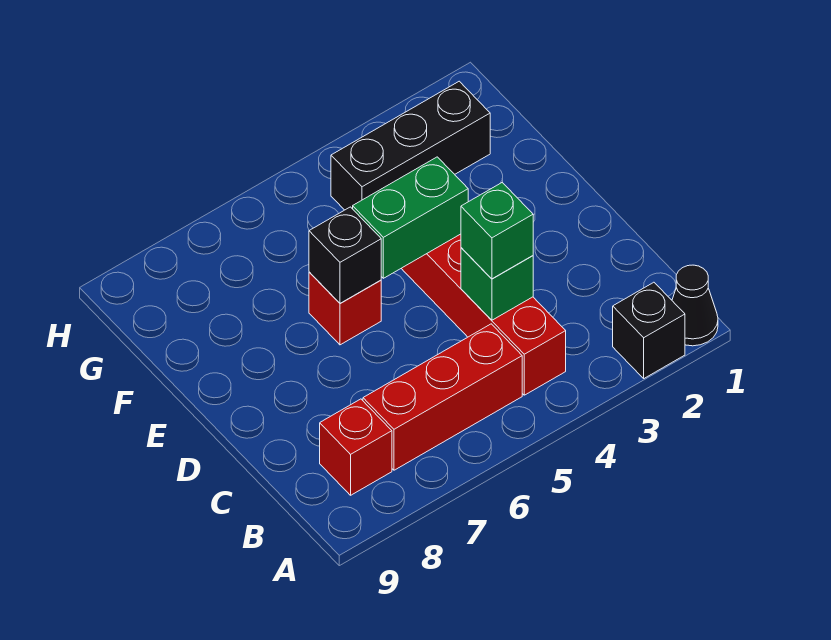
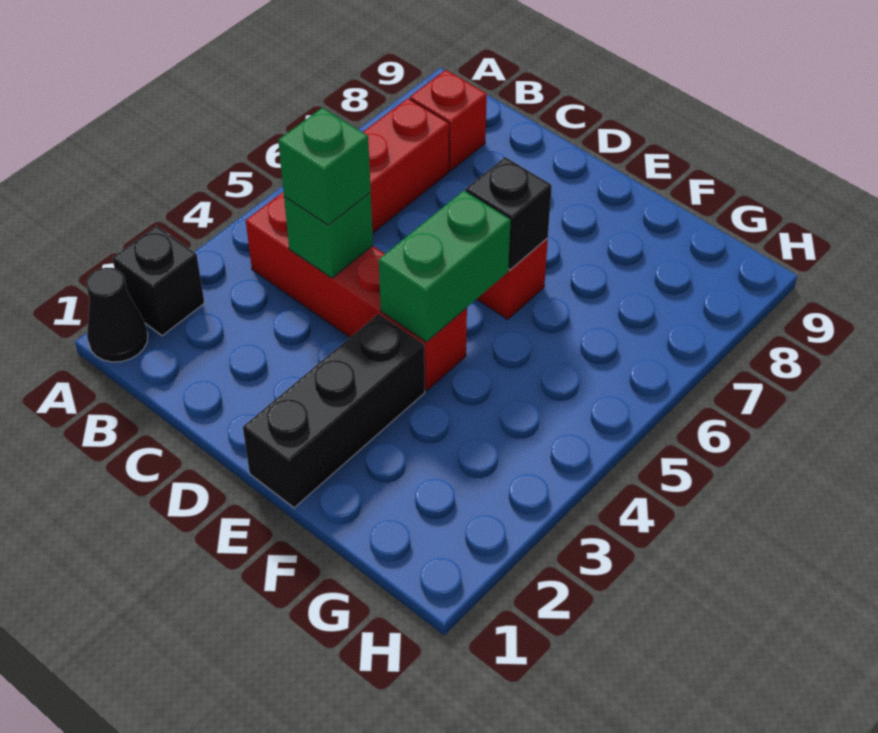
black 1x3 brick [331,81,490,210] -> black 1x3 brick moved to [243,314,425,508]

